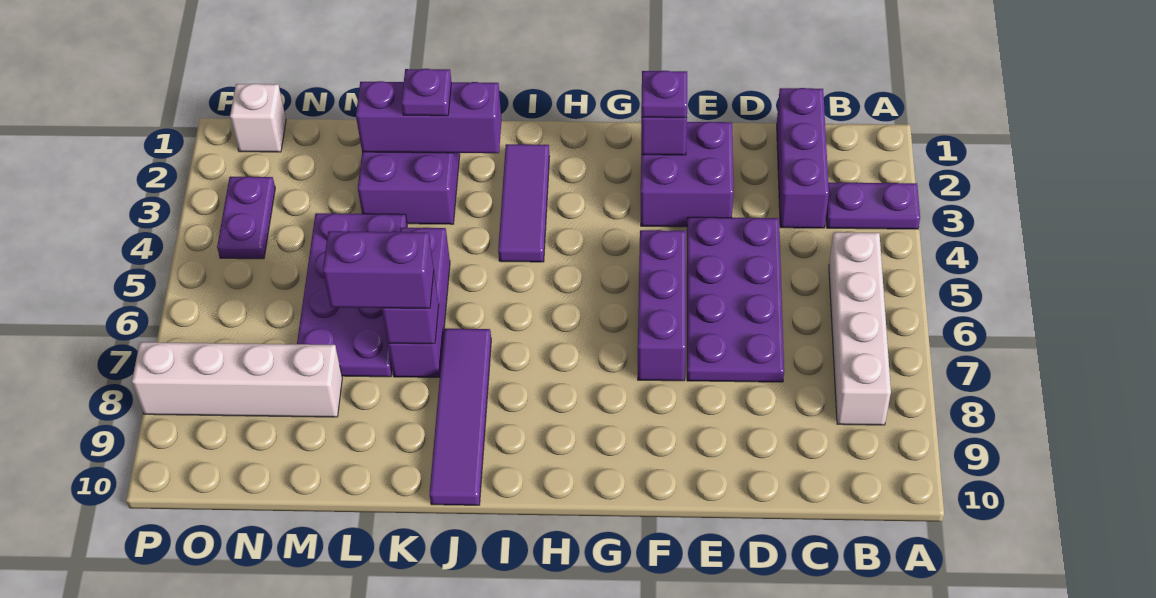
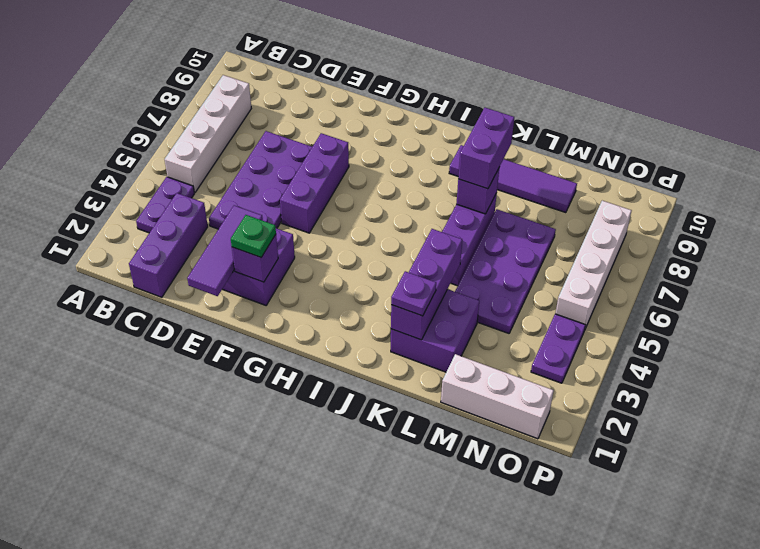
purple 1x2 plate [826,182,920,229] -> purple 1x2 plate turned to [136,177,194,233]
purple 1x1 plate [641,71,687,118] -> green 1x1 plate [231,215,276,257]
purple 1x3 tile [498,144,550,262] -> purple 1x3 tile moved to [187,205,263,296]
purple 1x3 brick [356,81,502,153] -> purple 1x3 brick turned to [391,229,462,340]
purple 1x4 tile [429,329,491,505] -> purple 1x4 tile turned to [449,145,577,213]
purple 1x2 brick [323,231,434,309] -> purple 1x2 brick turned to [458,108,514,189]
white 1x4 brick [132,342,342,417] -> white 1x4 brick turned to [555,201,632,329]
white 1x1 brick [230,84,286,152] -> white 1x3 brick [441,354,554,439]

